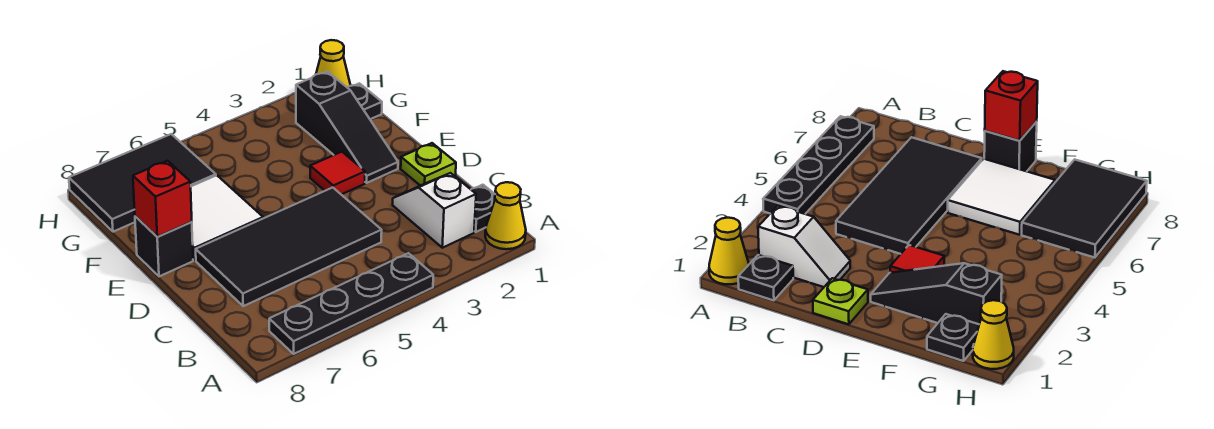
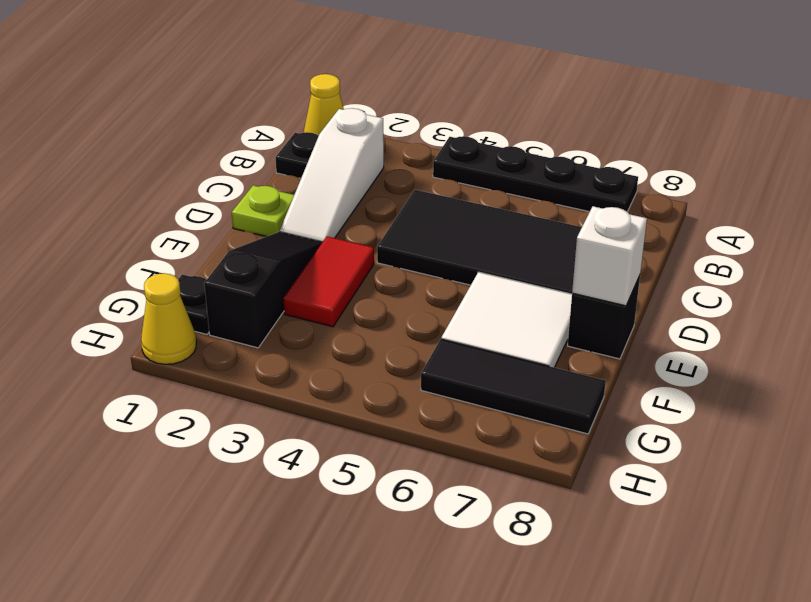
white 1x2 slope [393,173,476,248] -> white 1x3 slope [280,108,384,242]
red 1x1 tile [310,152,365,194] -> red 1x2 tile [284,236,374,327]
red 1x1 brick [133,161,192,237] -> white 1x1 brick [572,206,647,306]
black 2x3 tile [69,134,216,232] -> black 1x3 tile [421,339,606,434]

